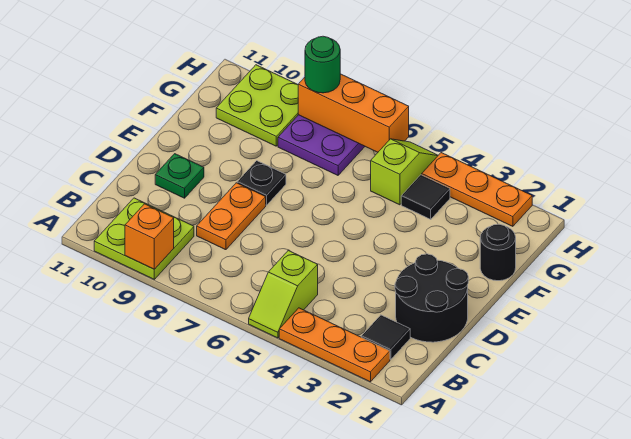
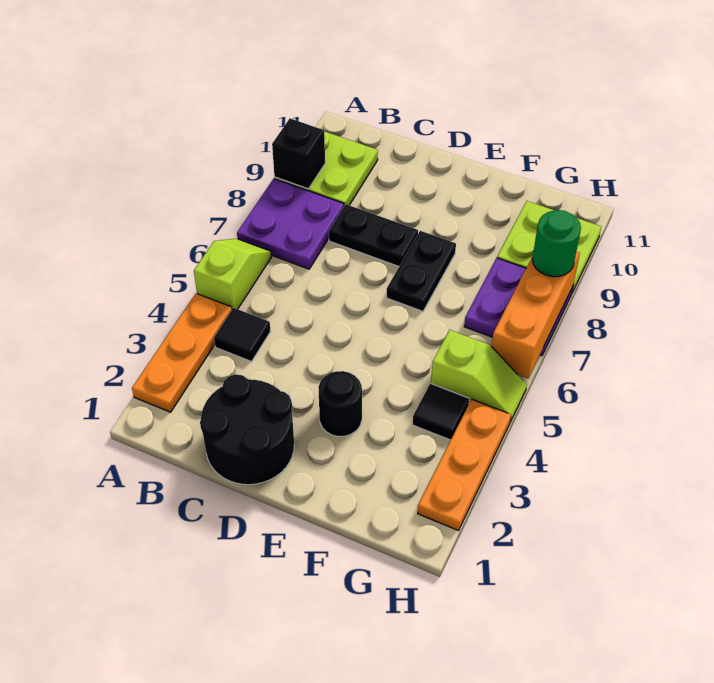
lime 1x2 slope [249,251,318,338] -> lime 1x2 slope turned to [194,239,272,309]
none -> purple 2x2 plate [237,179,344,269]
orange 1x1 brick [125,204,174,269] -> black 1x1 brick [272,119,325,189]
black 1x1 tile [361,315,410,360] -> black 1x1 tile moved to [214,308,271,362]
orange 1x2 plate [197,183,266,250] -> black 1x2 plate [329,204,418,266]
green 1x1 plate [155,154,204,198] -> none
black 1x1 plate [237,161,286,205] -> black 1x2 plate [387,231,456,311]
black 1x1 round brick [480,224,516,281] -> black 1x1 round brick moved to [318,371,362,437]

